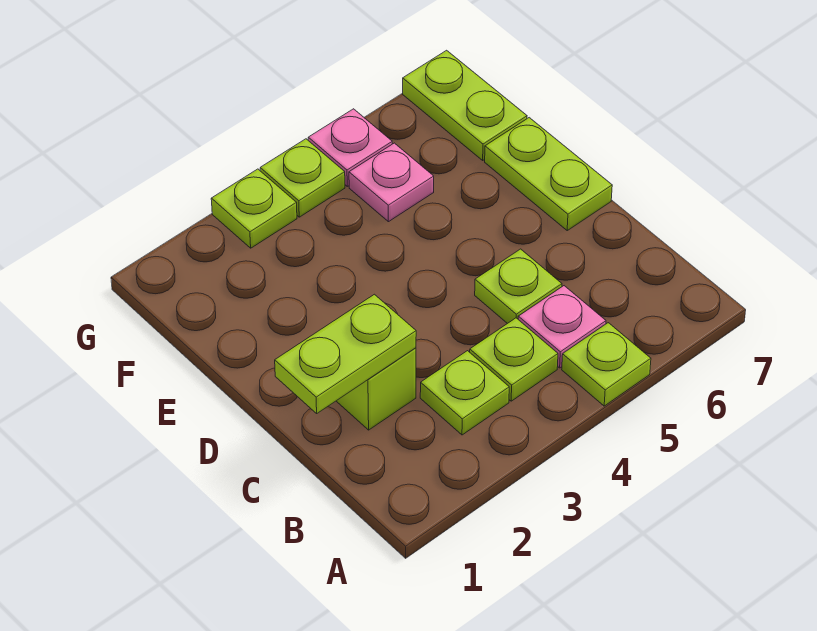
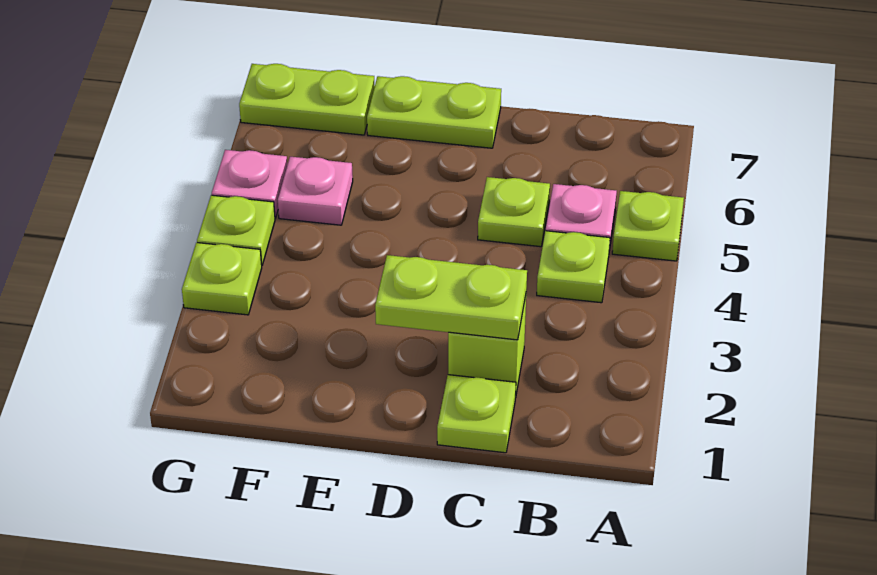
lime 1x1 plate [420,351,509,435] -> lime 1x1 plate moved to [437,375,516,453]
lime 1x2 plate [275,294,416,413] -> lime 1x2 plate turned to [375,255,527,340]

